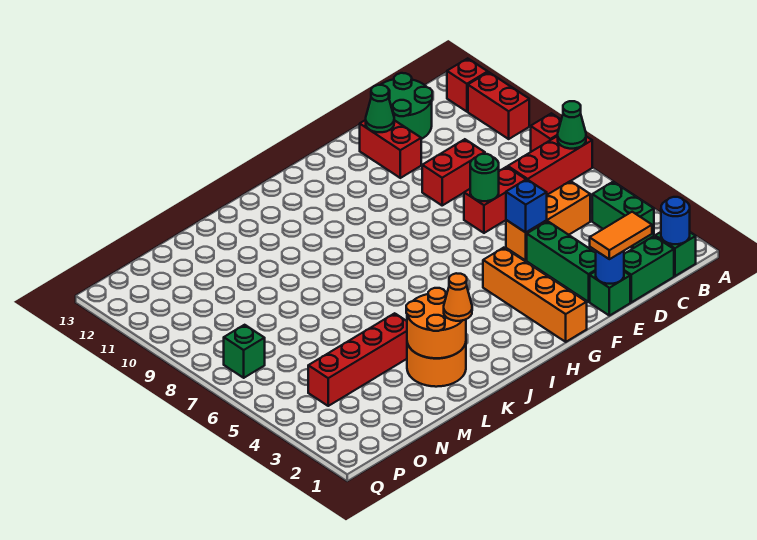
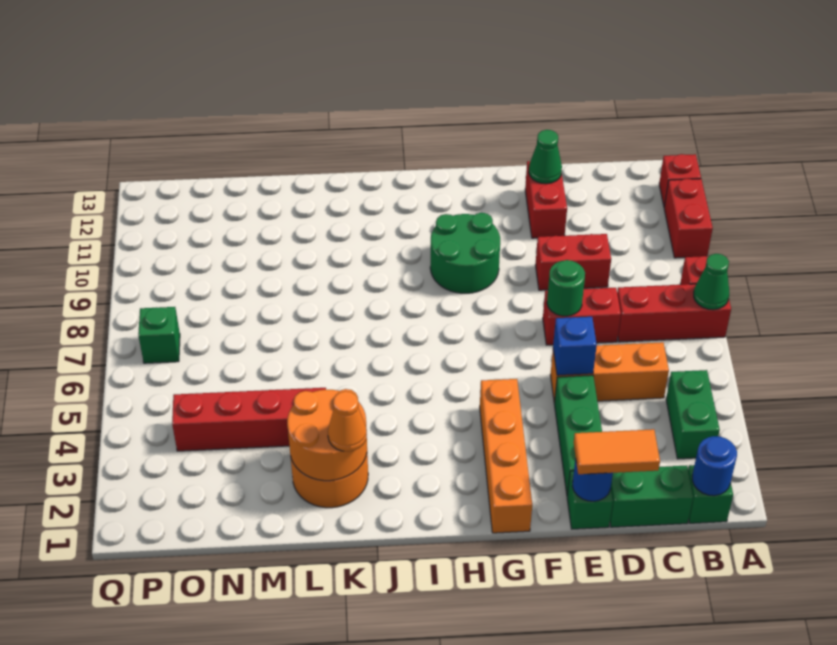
green 2x2 round brick [381,73,432,139] -> green 2x2 round brick moved to [430,213,500,293]

